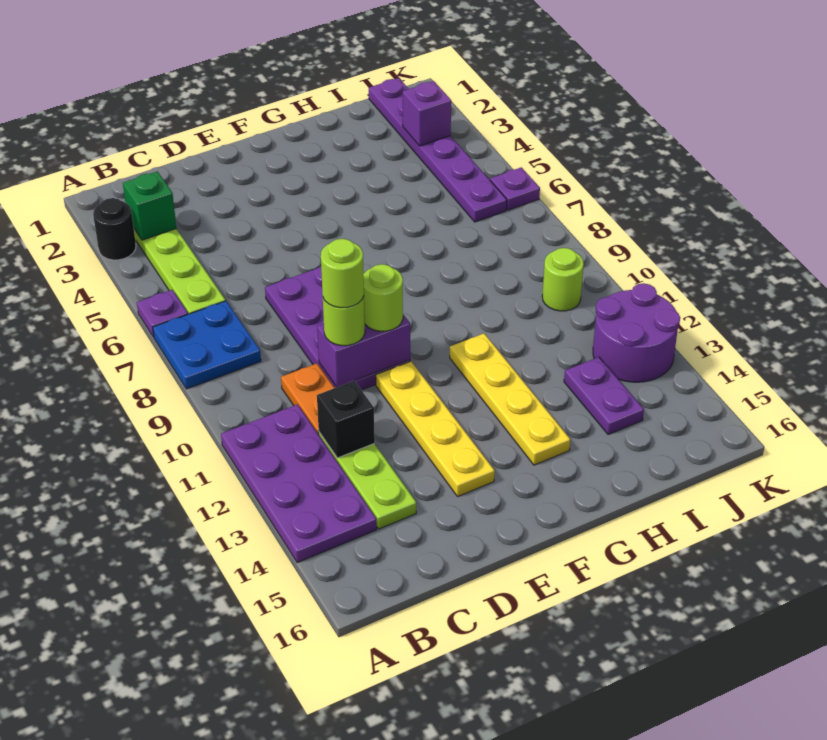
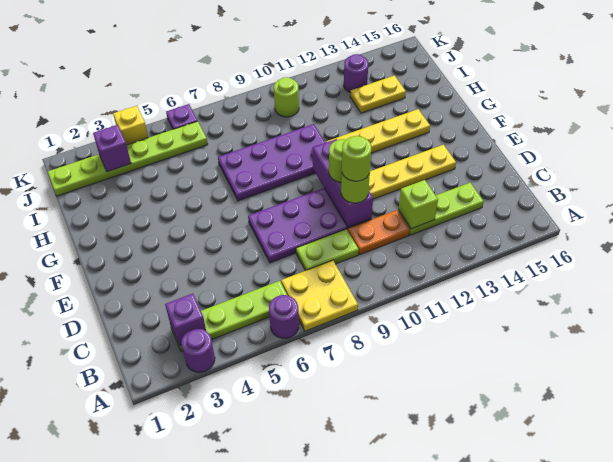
black 1x1 round brick [93,198,136,260] -> purple 1x1 round brick [181,329,215,372]
purple 1x1 plate [137,290,188,337] -> purple 1x1 round brick [269,295,299,338]
blue 2x2 plate [153,301,261,389] -> yellow 2x2 plate [281,260,358,331]
purple 2x4 plate [221,405,377,563] -> purple 2x4 plate moved to [218,124,325,201]
green 1x1 brick [123,172,177,240] -> purple 1x1 brick [165,294,206,346]
none -> lime 1x2 plate [296,229,359,271]
black 1x1 brick [317,381,375,458] -> lime 1x1 brick [398,180,438,229]
purple 1x2 brick [317,315,410,387] -> purple 1x3 brick [313,139,373,227]
purple 1x2 plate [564,357,644,435] -> yellow 1x2 plate [350,76,406,113]
purple 1x6 plate [369,78,507,222] -> lime 1x6 plate [48,121,208,196]
purple 2x2 round brick [593,283,680,382] -> purple 1x1 round brick [344,54,368,93]
none -> yellow 1x1 brick [113,106,148,145]

